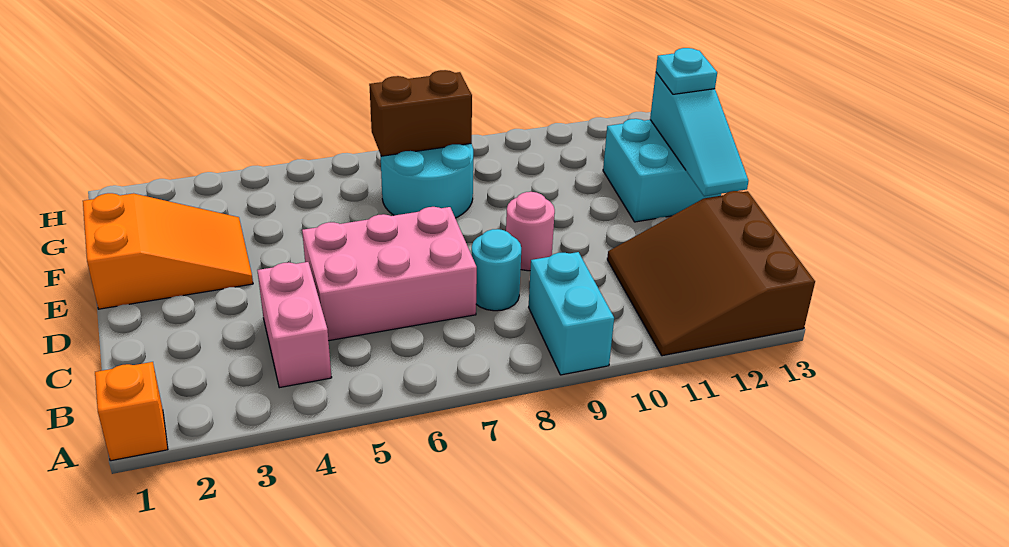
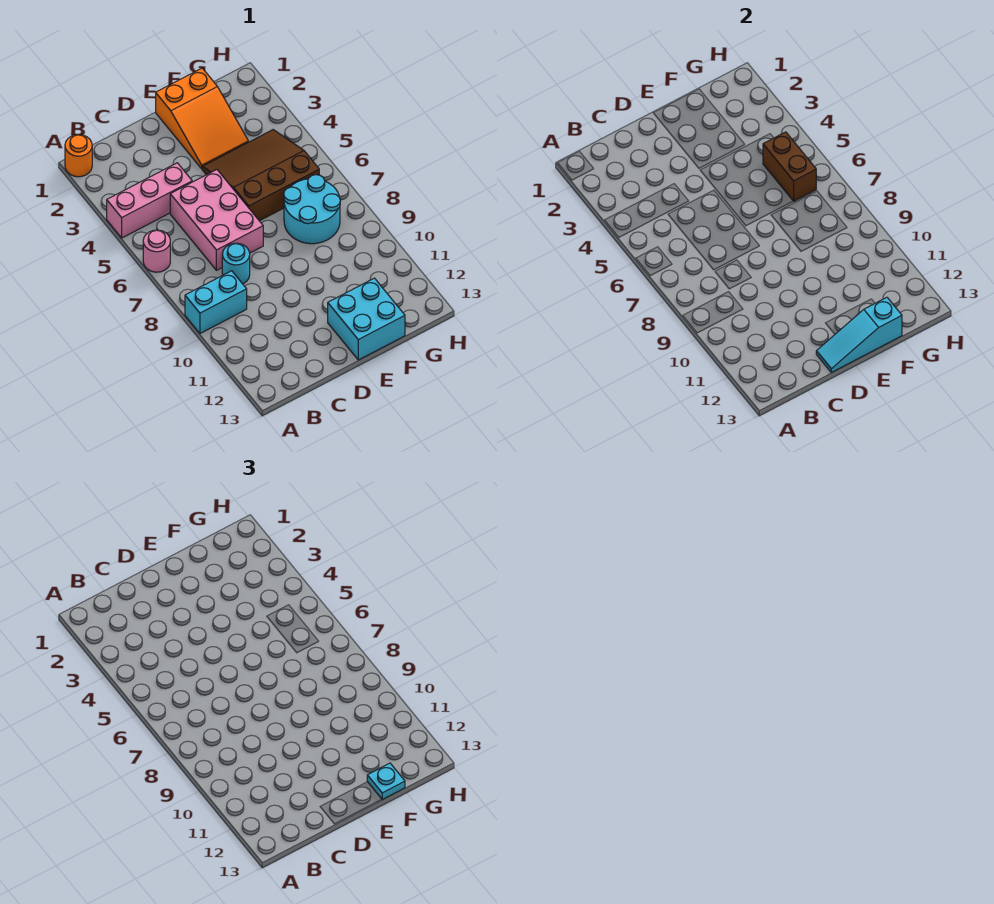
orange 1x1 brick [95,362,168,461] -> orange 1x1 round brick [65,135,92,177]
brown 3x3 slope [607,191,815,356] -> brown 3x3 slope moved to [202,130,319,221]
pink 1x2 brick [257,262,332,388] -> pink 1x3 brick [107,163,192,238]
pink 1x1 round brick [506,192,555,271] -> pink 1x1 round brick moved to [143,230,170,272]
brown 1x2 brick [369,70,472,156] -> brown 1x2 brick moved to [763,132,816,201]

